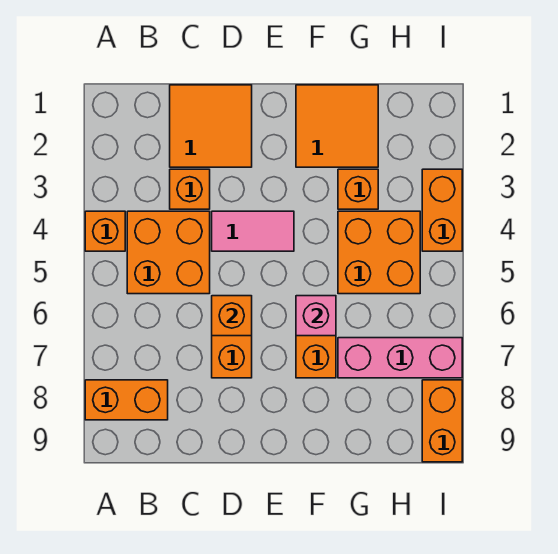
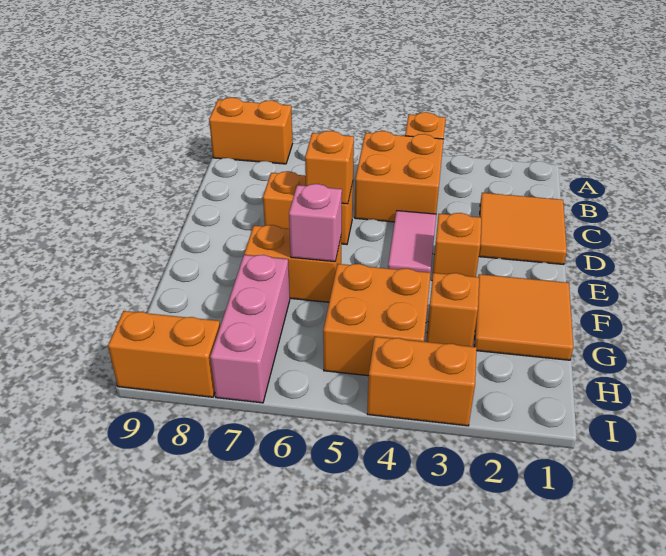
orange 1x2 brick [85,380,168,420] -> orange 1x2 brick turned to [209,98,293,164]
orange 1x1 brick [170,169,210,209] -> orange 1x1 brick moved to [432,213,481,277]

